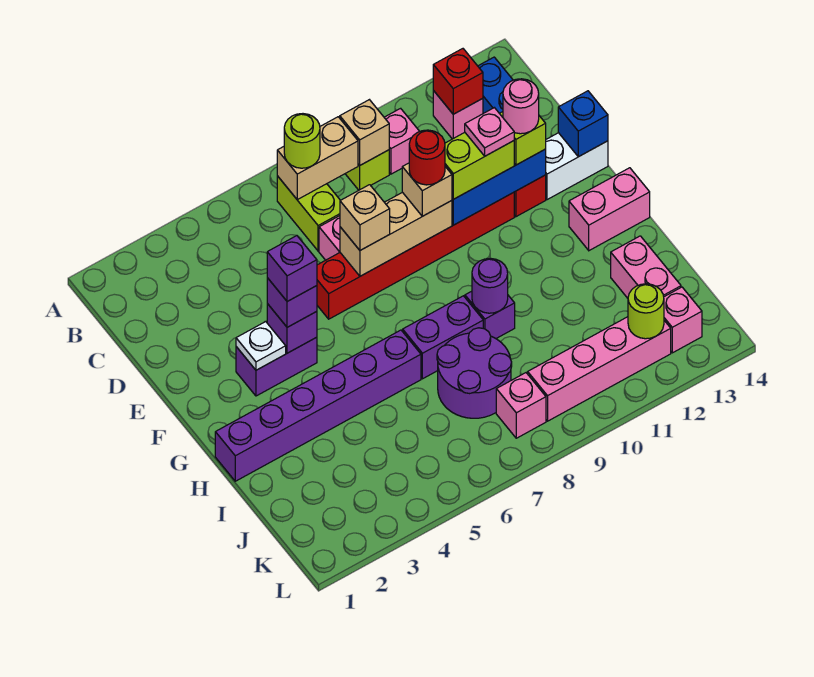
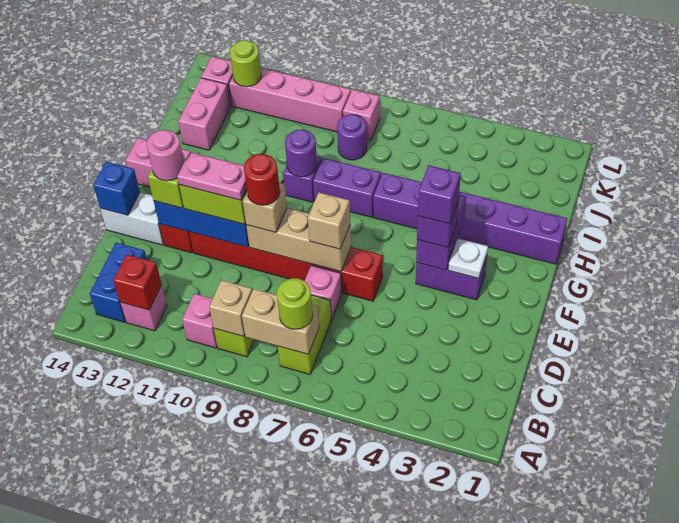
pink 1x1 plate [465,108,514,156] -> pink 1x2 plate [177,152,247,200]
purple 1x1 brick [267,304,317,353] -> purple 1x2 brick [416,195,466,270]
purple 2x2 round brick [437,328,512,418] -> purple 1x1 round brick [337,115,367,160]

